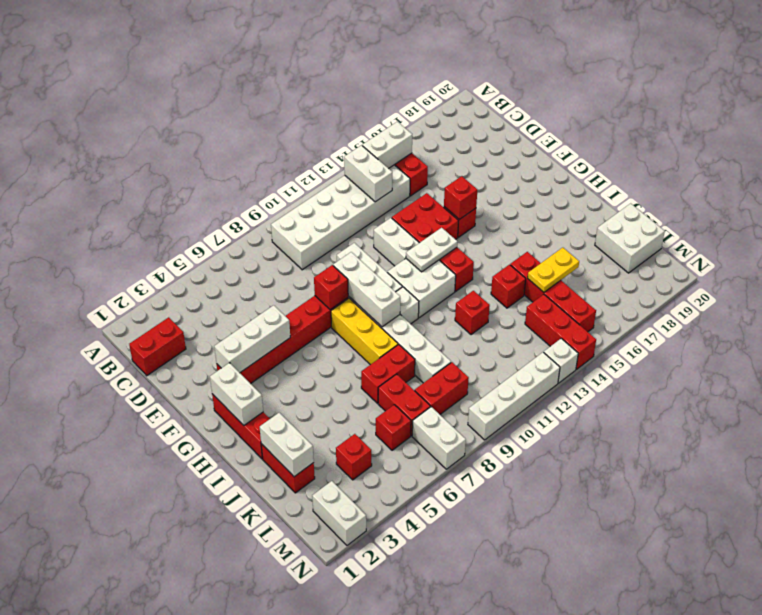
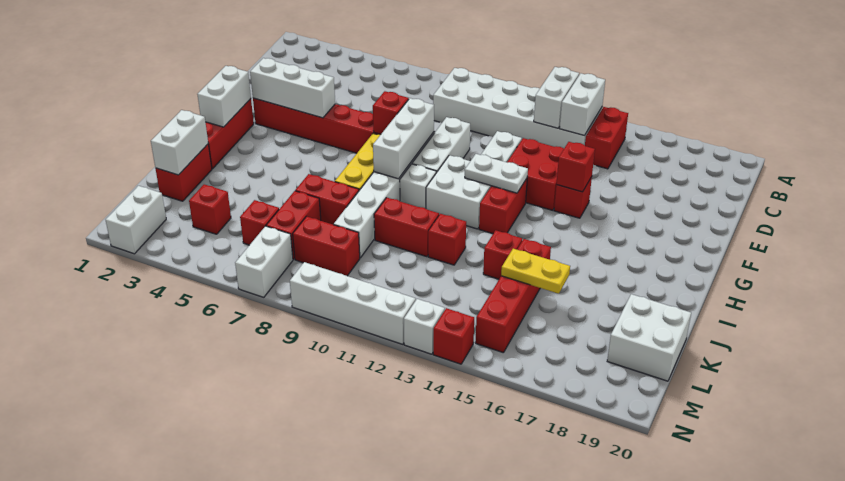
white 1x2 brick [362,122,412,169] -> white 1x2 brick turned to [560,73,605,136]
red 1x2 brick [129,317,186,376] -> red 1x2 brick moved to [374,197,439,257]
red 1x3 brick [525,294,596,369] -> red 1x1 brick [433,308,474,364]

